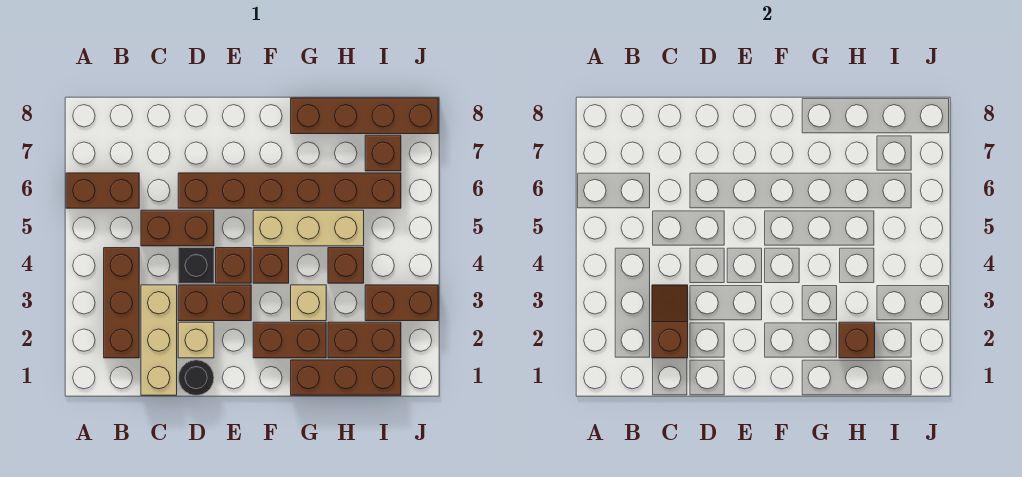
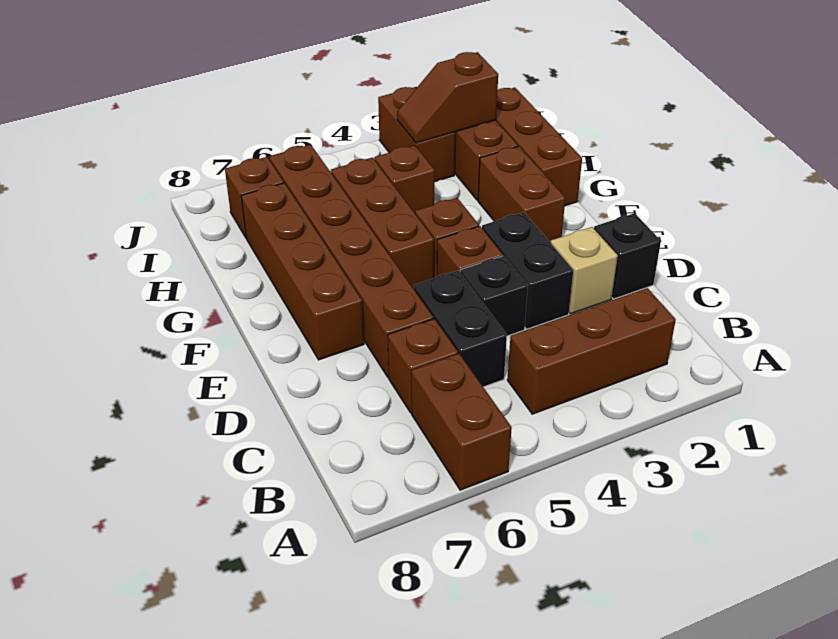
tan 1x3 brick [141,285,177,395] -> none
brown 1x2 slope [652,285,688,358] -> brown 1x2 slope moved to [397,52,498,143]
brown 1x2 brick [141,210,214,246] -> black 1x2 brick [414,271,507,387]
black 1x1 round brick [178,360,214,395] -> black 1x1 brick [594,213,661,299]
brown 1x2 brick [178,285,251,321] -> black 1x2 brick [482,212,573,329]
tan 1x3 brick [253,210,364,246] -> brown 1x3 brick [331,158,434,289]
tan 1x1 brick [291,285,326,321] -> none
brown 1x4 brick [291,98,438,134] -> brown 1x4 brick moved to [241,183,364,360]
brown 1x1 brick [839,322,875,358] -> brown 1x1 brick moved to [388,319,458,413]

